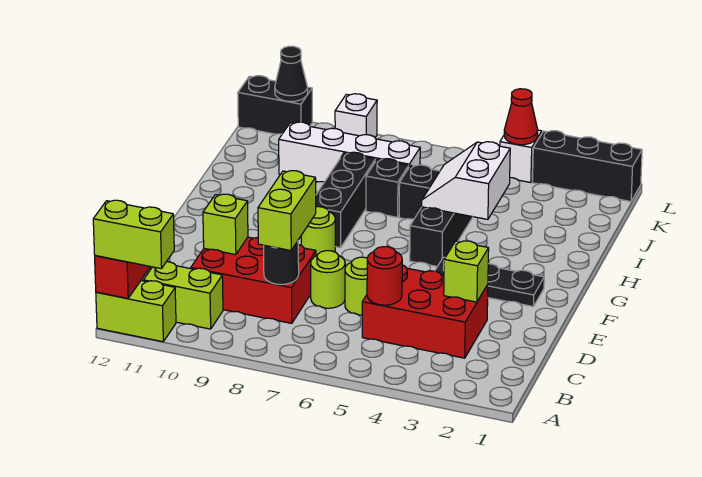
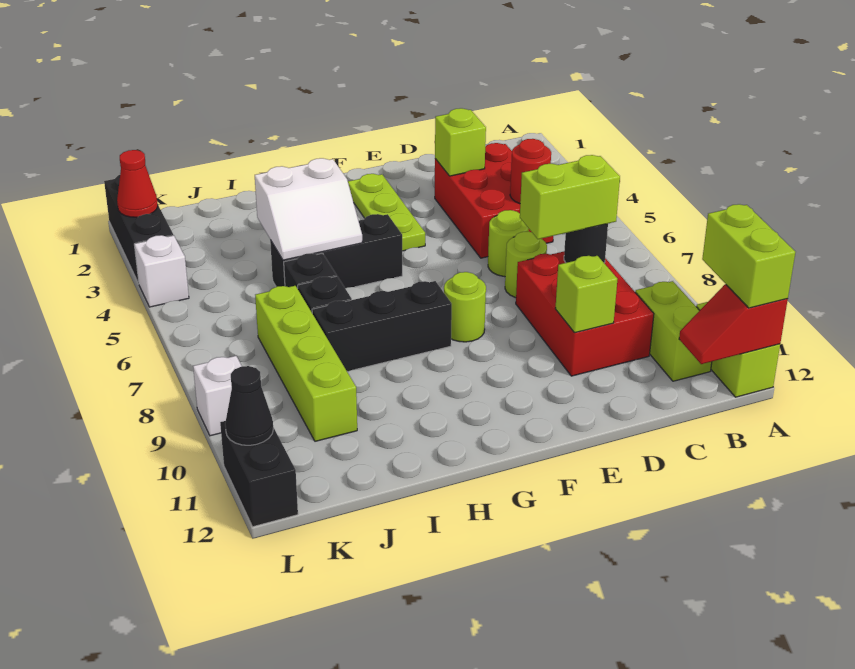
black 1x3 plate [435,257,544,307] -> lime 1x3 plate [348,174,425,251]
white 1x4 brick [279,122,420,182] -> lime 1x4 brick [255,286,357,441]
red 1x1 cone [504,89,538,145] -> red 1x1 cone moved to [117,150,158,217]

